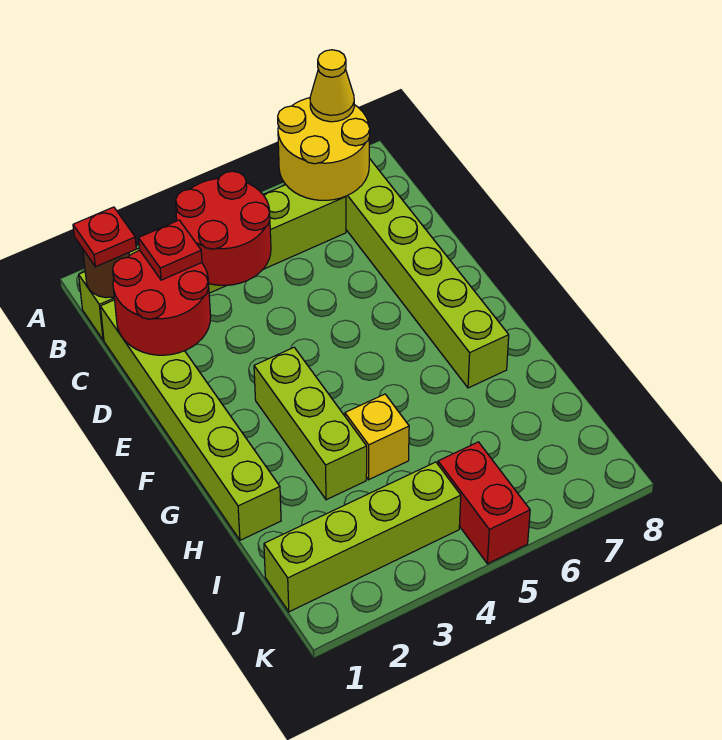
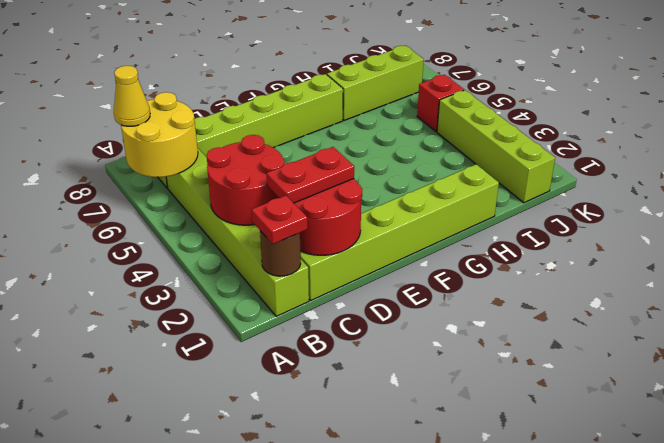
red 1x1 plate [139,220,202,280] -> red 1x2 plate [267,147,354,203]
lime 1x3 brick [254,348,367,500] -> lime 1x3 brick moved to [327,45,424,120]
yellow 1x1 brick [345,394,409,480] -> none
red 1x2 brick [438,442,530,564] -> red 1x1 brick [417,75,464,132]

